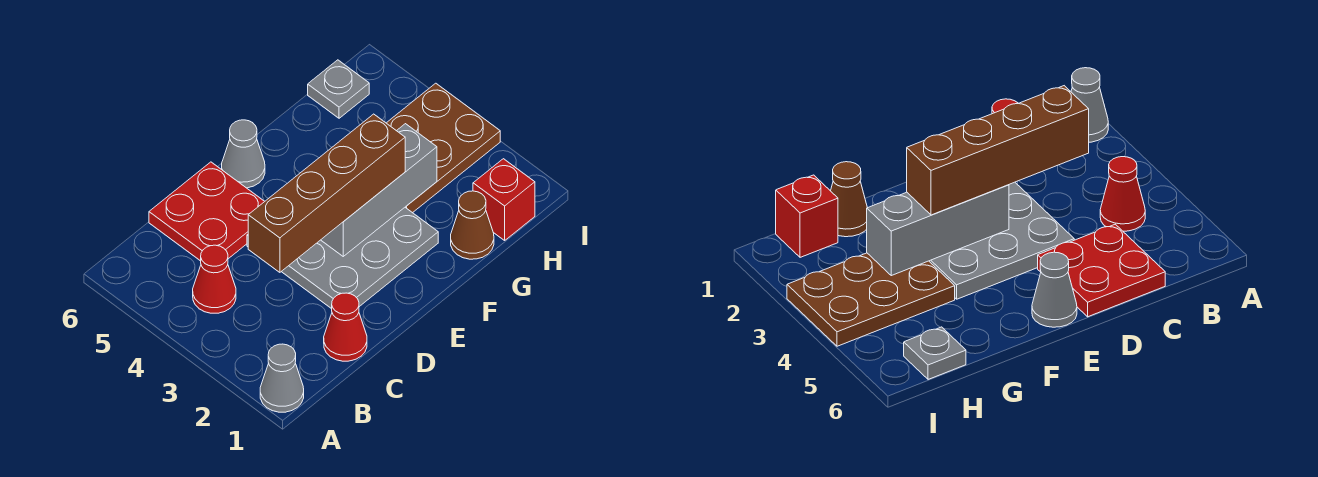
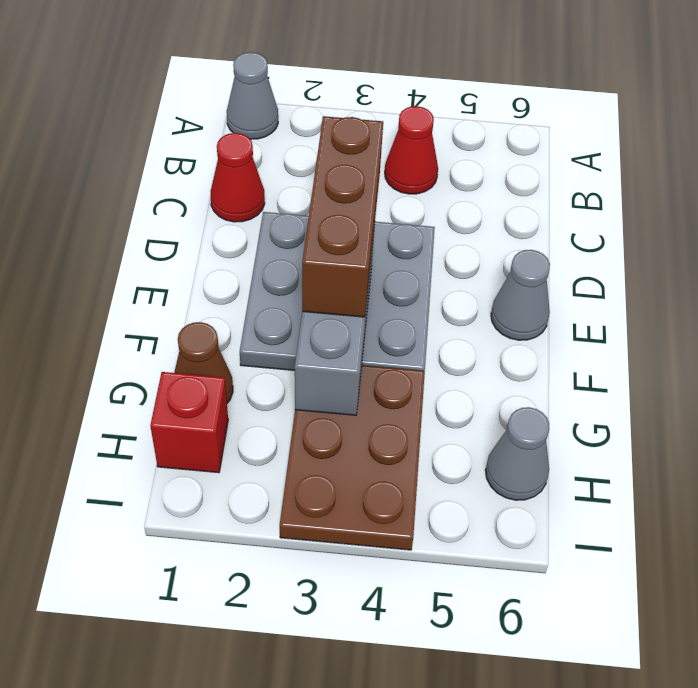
brown 1x4 brick [248,114,405,272] -> brown 1x3 brick [302,116,383,317]
red 2x2 plate [149,162,265,261] -> none
grey 1x1 plate [308,60,369,118] -> grey 1x1 cone [485,407,549,500]

